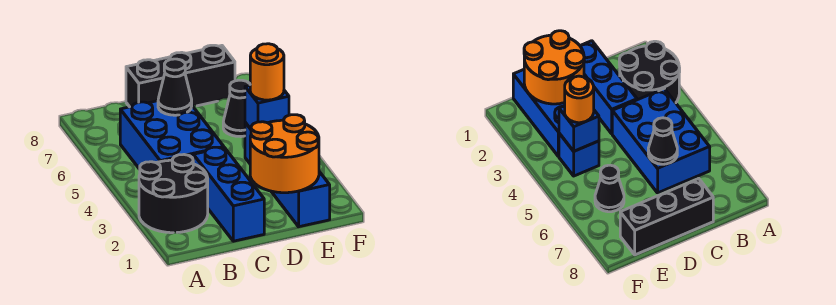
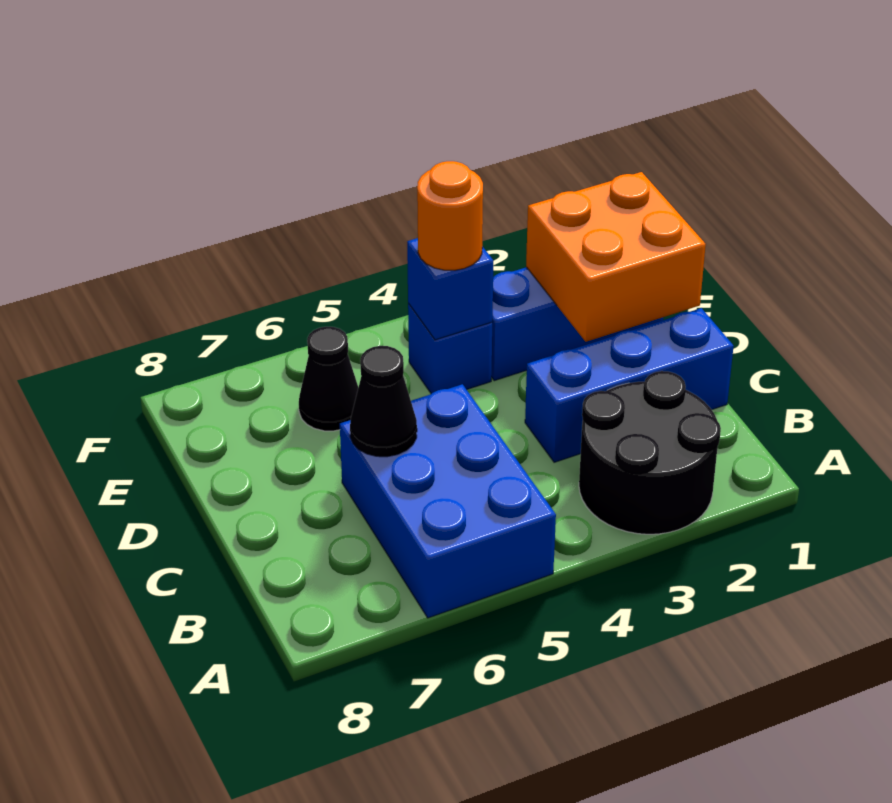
blue 2x3 brick [120,101,224,169] -> blue 2x3 brick turned to [340,384,556,618]
black 1x3 brick [126,45,235,107] -> none
orange 2x2 round brick [250,115,319,193] -> orange 2x2 brick [526,172,706,342]

